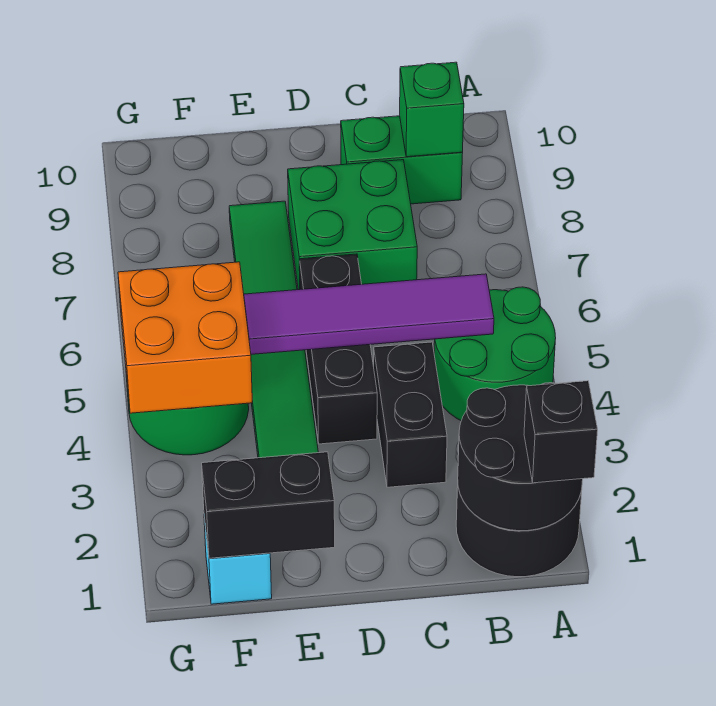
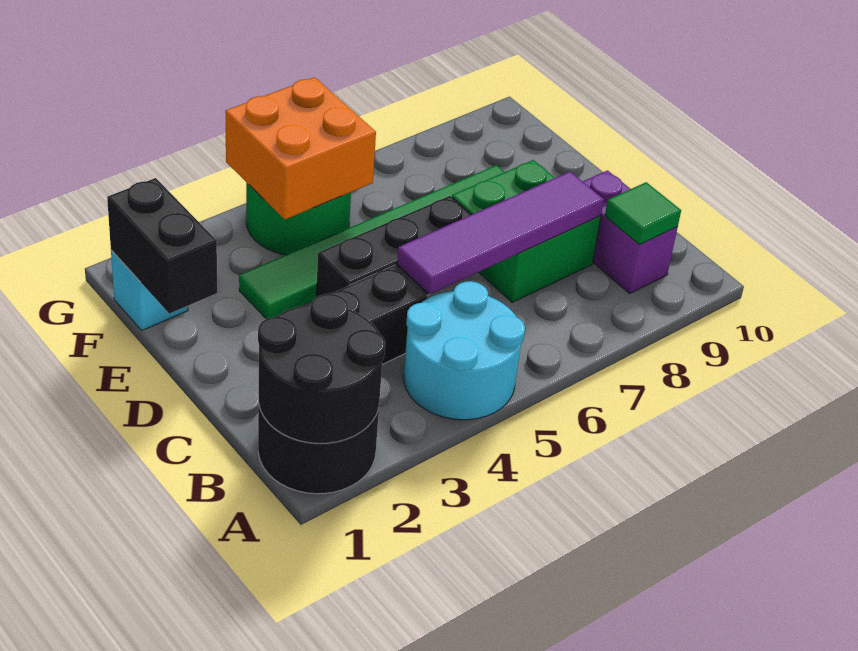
black 1x1 brick [524,381,598,483] -> none
green 2x2 round brick [434,287,556,421] -> cyan 2x2 round brick [403,281,525,420]
purple 1x4 tile [244,274,494,354] -> purple 1x4 tile turned to [397,172,604,294]
green 1x2 brick [341,116,463,204] -> purple 1x2 brick [583,170,678,293]
green 1x1 brick [400,62,464,157] -> green 1x1 tile [605,182,681,245]

